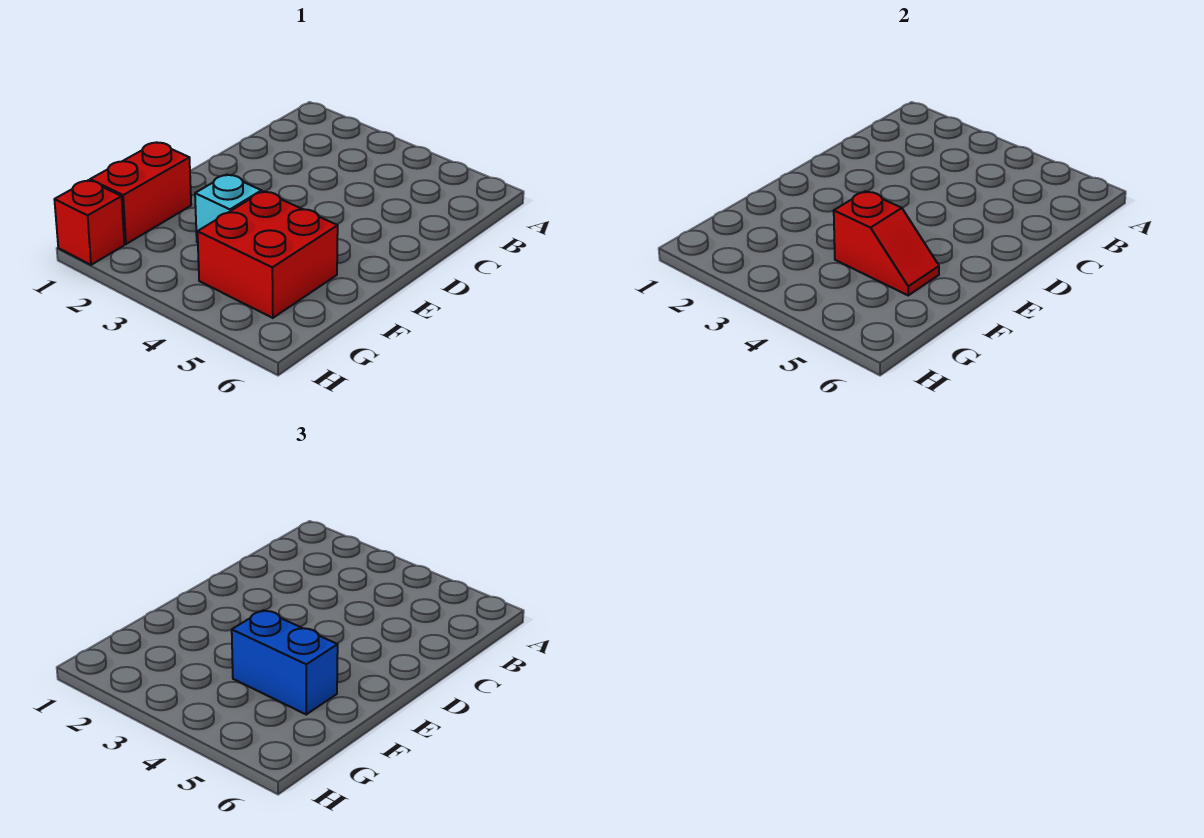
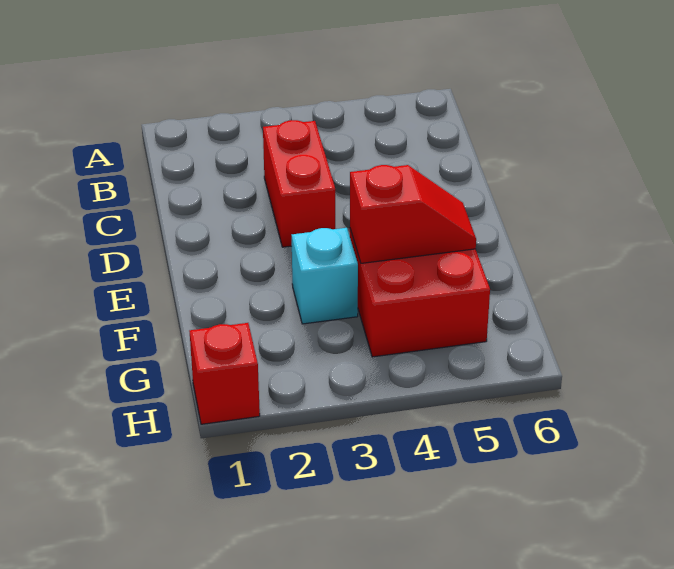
red 1x2 brick [90,142,191,244] -> red 1x2 brick moved to [263,120,335,247]
blue 1x2 brick [232,610,338,714] -> none

